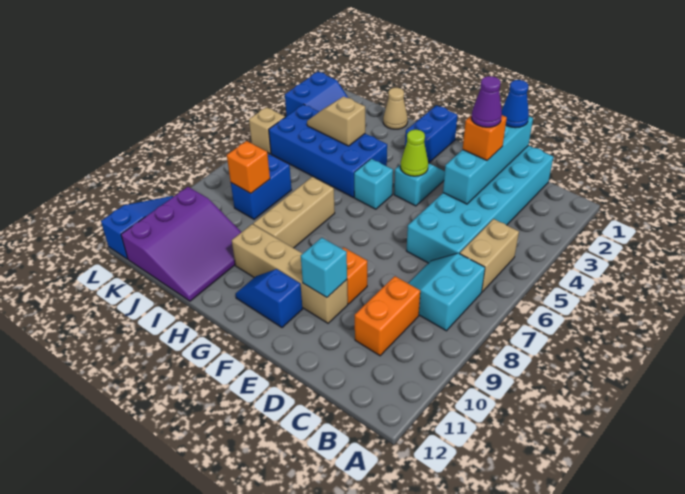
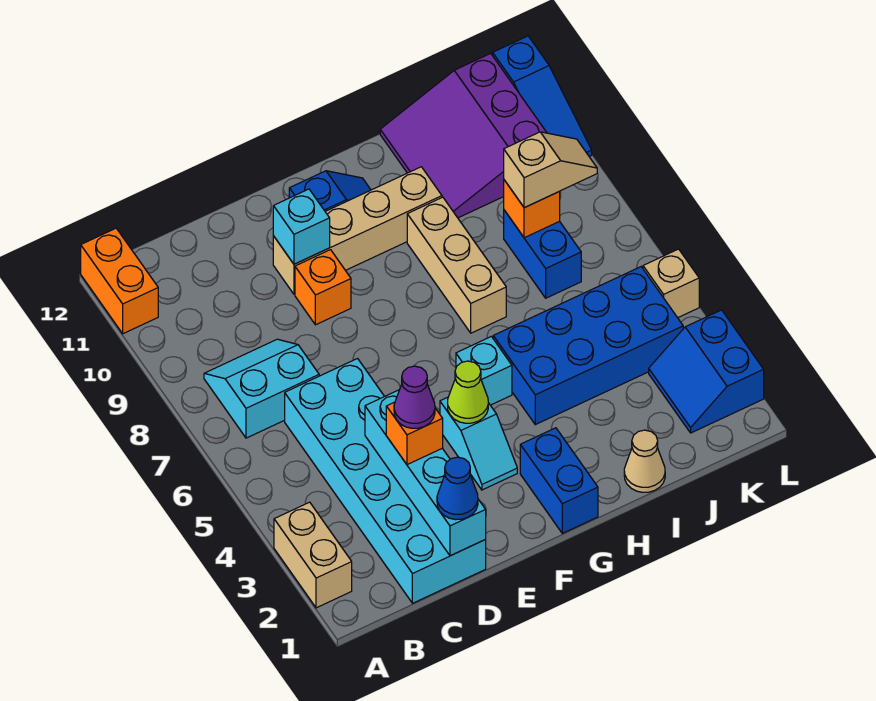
tan 1x2 brick [460,219,519,292] -> tan 1x2 brick moved to [274,502,352,608]
cyan 2x2 slope [408,253,485,331] -> cyan 2x2 slope turned to [204,339,319,438]
orange 1x2 brick [355,276,420,356] -> orange 1x2 brick moved to [81,228,158,334]
tan 1x2 slope [307,97,365,146] -> tan 1x2 slope moved to [504,132,597,208]

